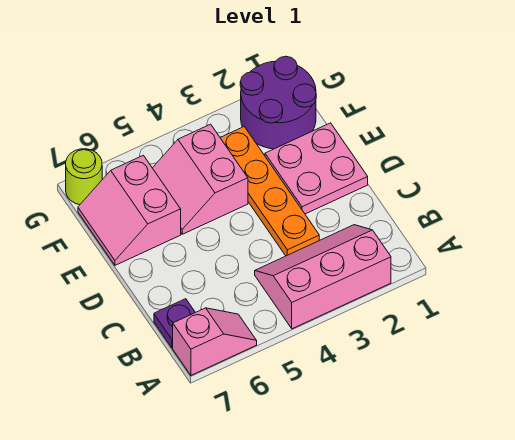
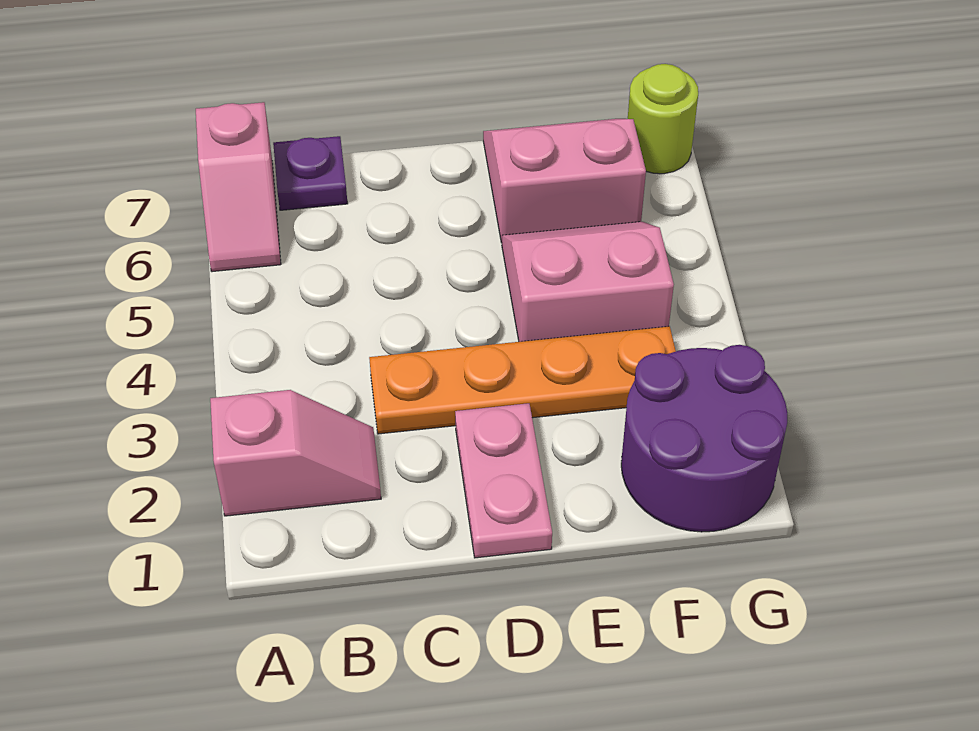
pink 2x3 slope [255,225,391,329] -> pink 1x2 slope [210,390,381,516]
pink 2x2 plate [265,123,368,214] -> pink 1x2 plate [455,403,552,558]

